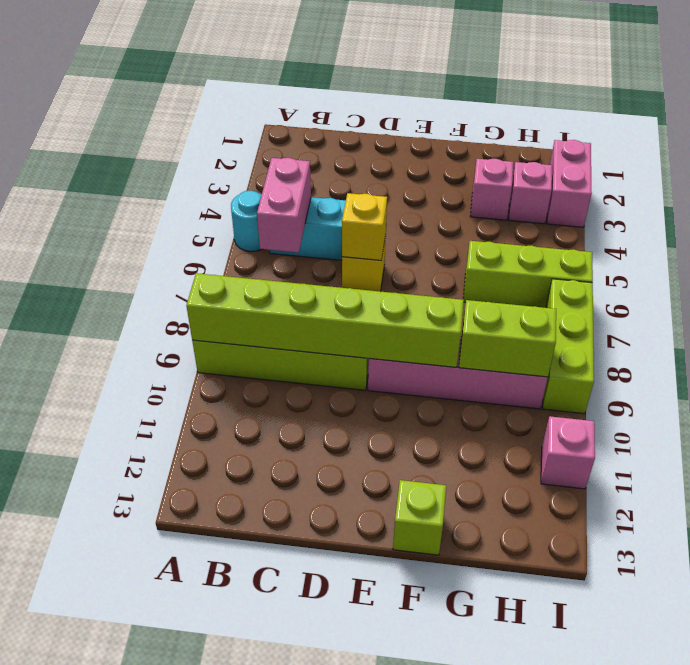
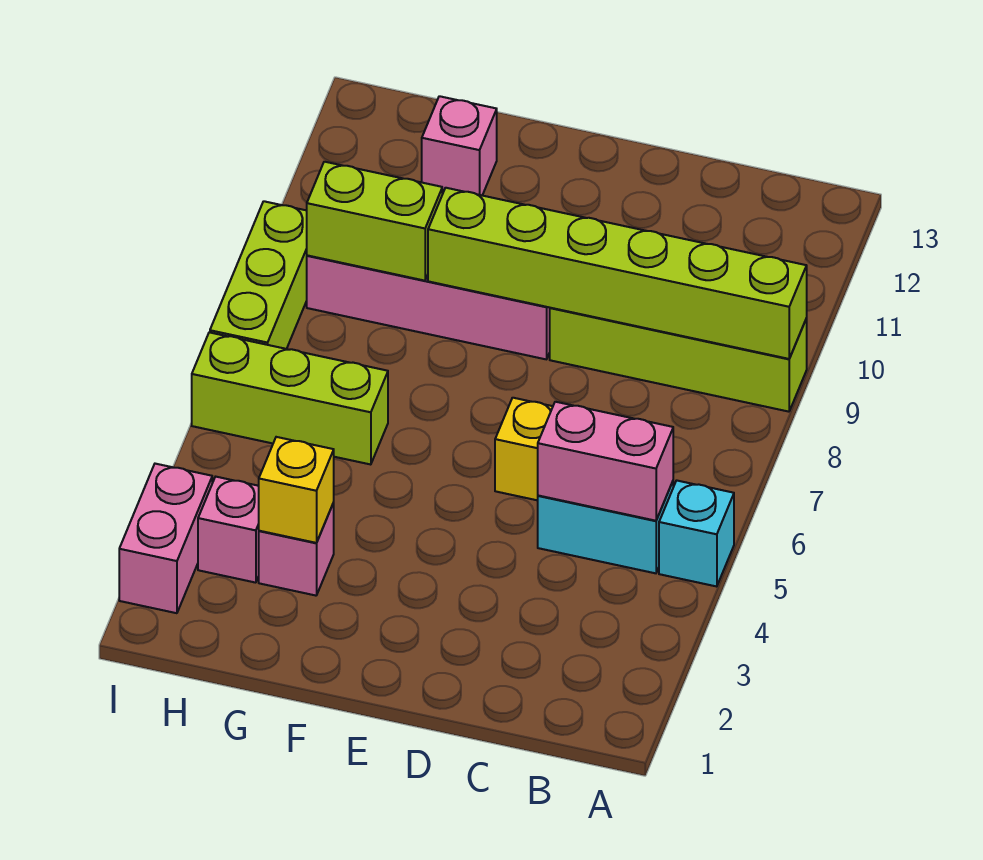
cyan 1x1 round brick [231,191,262,252] -> cyan 1x1 brick [659,480,734,587]
pink 1x2 brick [257,158,311,253] -> pink 1x2 brick turned to [538,402,673,521]
yellow 1x1 brick [342,193,387,260] -> yellow 1x1 brick moved to [259,437,334,543]
lime 1x1 brick [393,480,446,555] -> none
pink 1x1 brick [541,416,595,489] -> pink 1x1 brick moved to [422,96,497,195]

